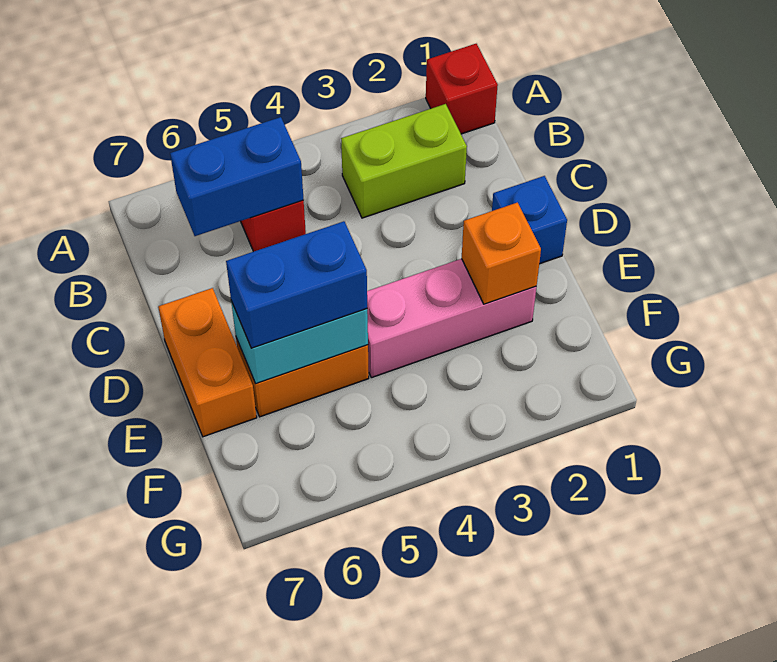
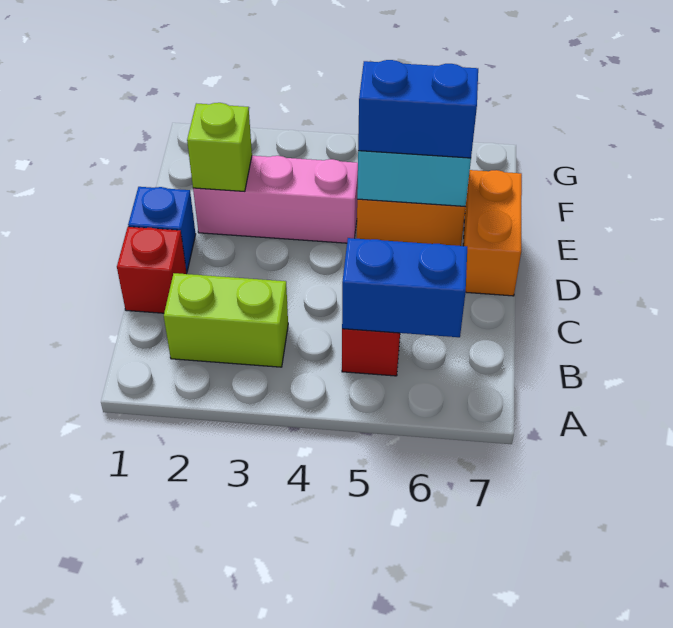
red 1x1 brick [426,44,498,134] -> red 1x1 brick moved to [117,227,187,313]
orange 1x1 brick [462,203,541,304] -> lime 1x1 brick [187,103,252,191]

